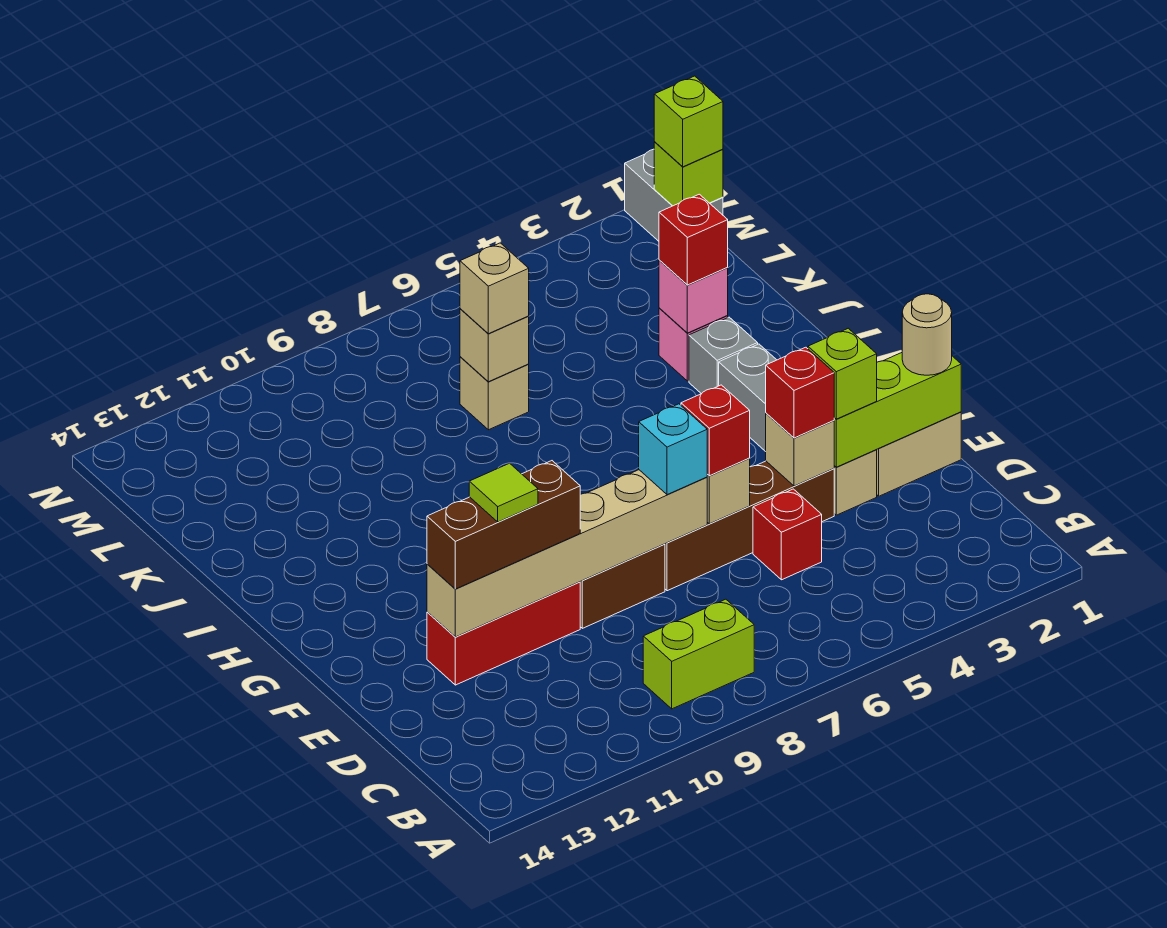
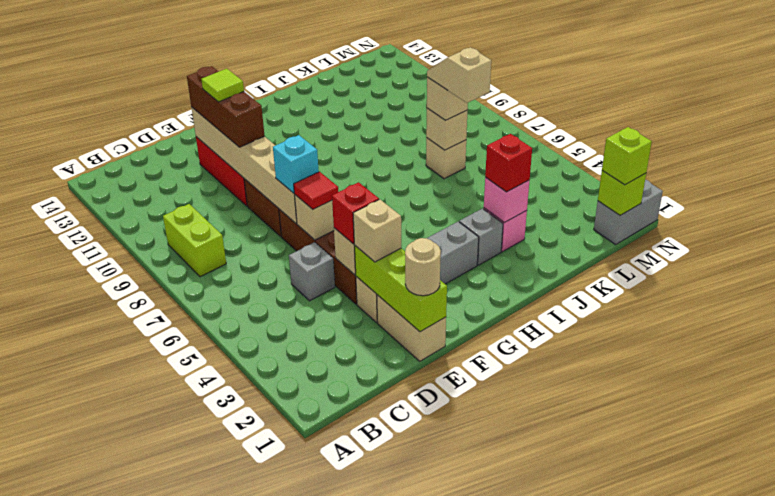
red 1x1 brick [753,489,822,580] -> grey 1x1 brick [289,242,335,301]
lime 1x1 brick [808,328,877,419] -> tan 1x1 brick [353,199,401,262]
red 1x1 brick [681,385,750,476] -> red 1x1 tile [294,172,338,209]
none -> tan 1x2 slope [427,47,491,103]

